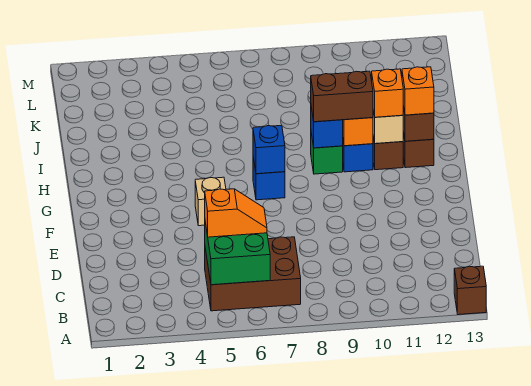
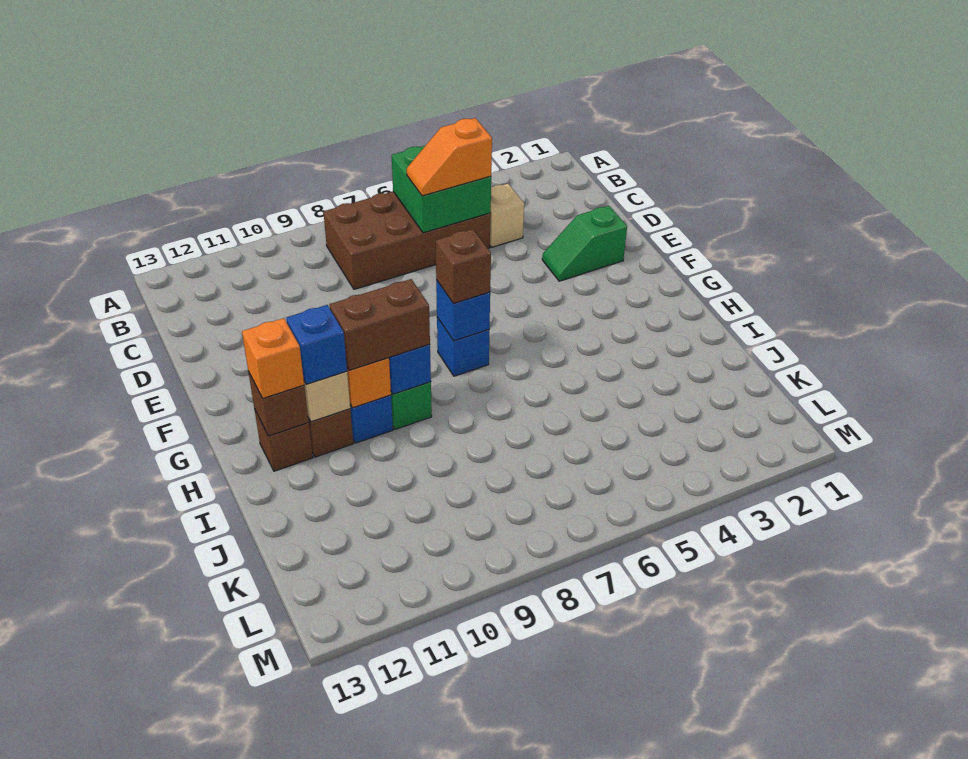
brown 1x1 brick [454,266,486,315] -> brown 1x1 brick moved to [436,229,491,303]
brown 2x3 brick [205,237,301,311] -> brown 2x4 brick [323,192,491,289]
none -> green 1x2 slope [542,206,627,281]
tan 1x1 brick [195,177,226,226] -> tan 1x1 brick moved to [490,184,524,247]
orange 1x1 brick [371,69,403,117] -> blue 1x1 brick [286,305,347,384]

